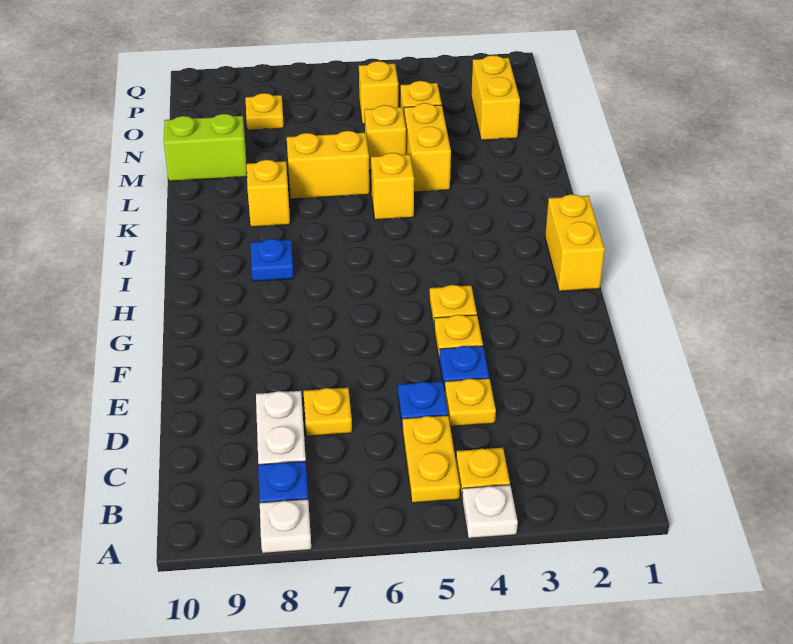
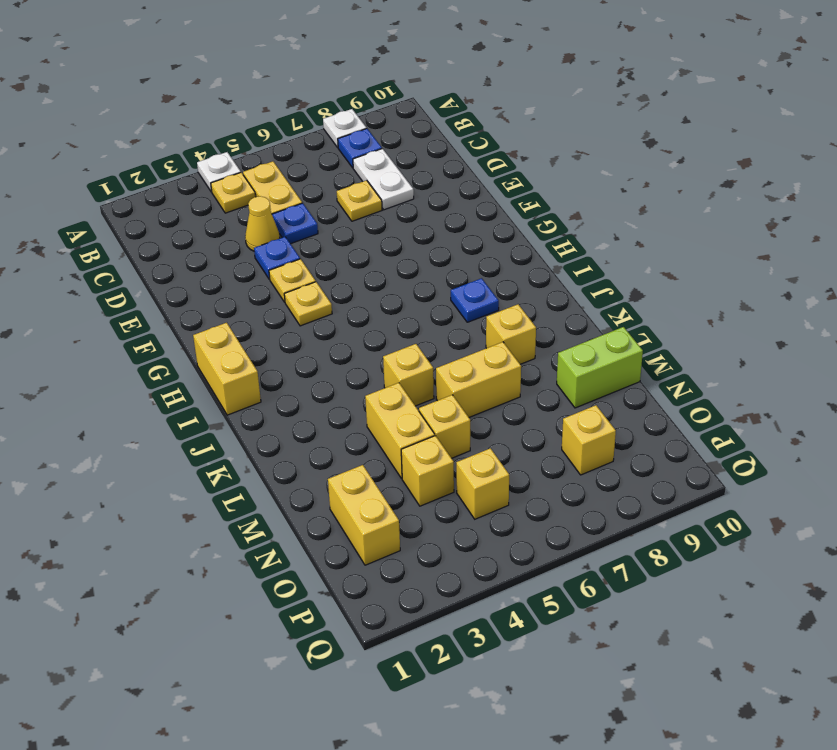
yellow 1x1 plate [445,378,496,426] -> yellow 1x1 cone [245,196,280,251]
yellow 1x1 plate [246,93,284,130] -> yellow 1x1 brick [562,405,616,475]

